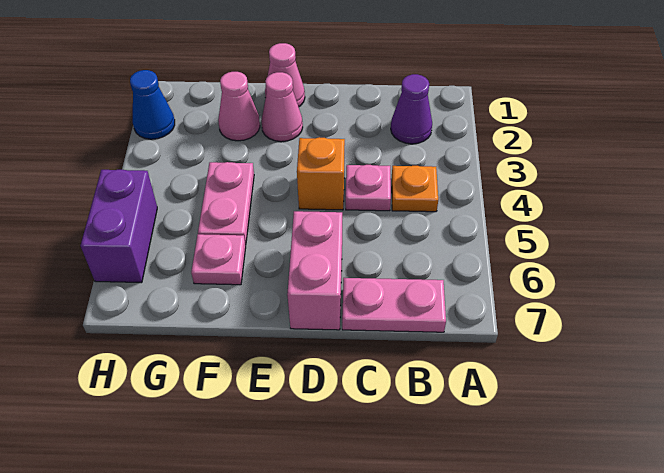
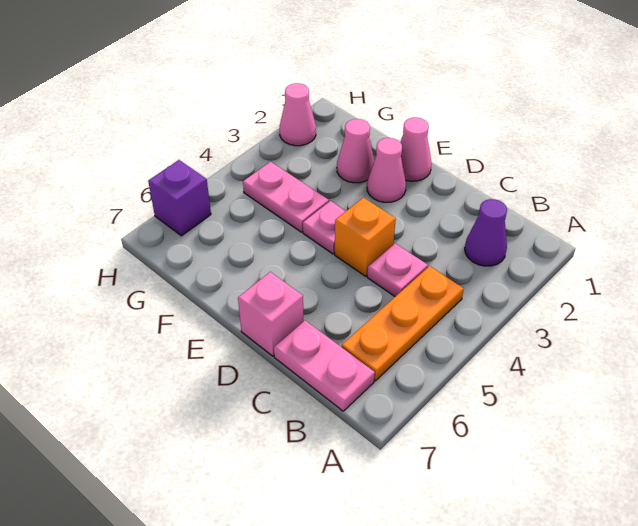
orange 1x1 plate [392,166,438,212] -> orange 1x3 plate [342,266,464,381]
pink 1x2 brick [287,211,342,330] -> pink 1x1 brick [238,272,304,356]
pink 1x2 plate [198,162,254,245] -> pink 1x2 plate turned to [243,162,329,232]
pink 1x1 plate [191,234,246,285] -> pink 1x1 plate moved to [303,201,346,254]
blue 1x1 cone [130,70,175,139] -> pink 1x1 cone [280,83,316,146]
purple 1x2 brick [81,170,157,283] -> purple 1x1 brick [148,160,211,236]

